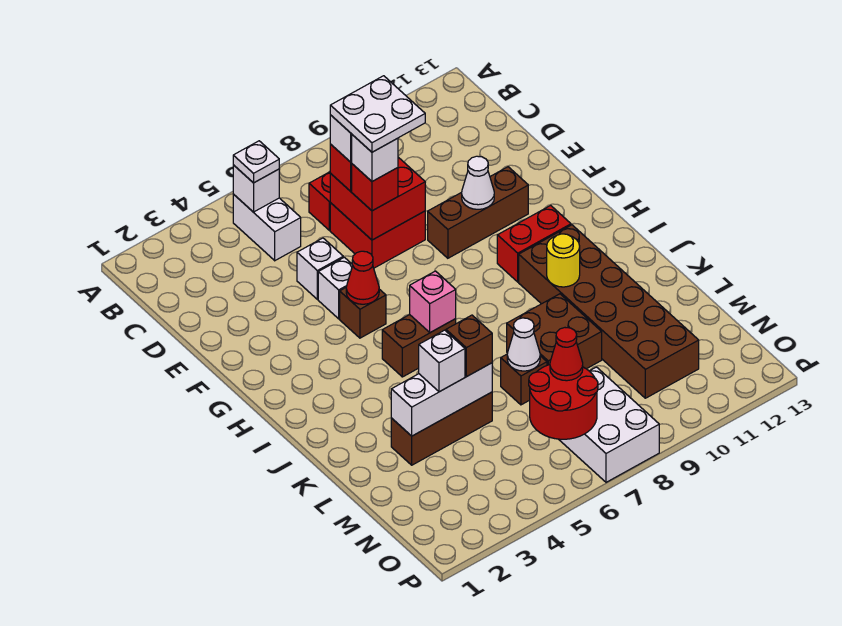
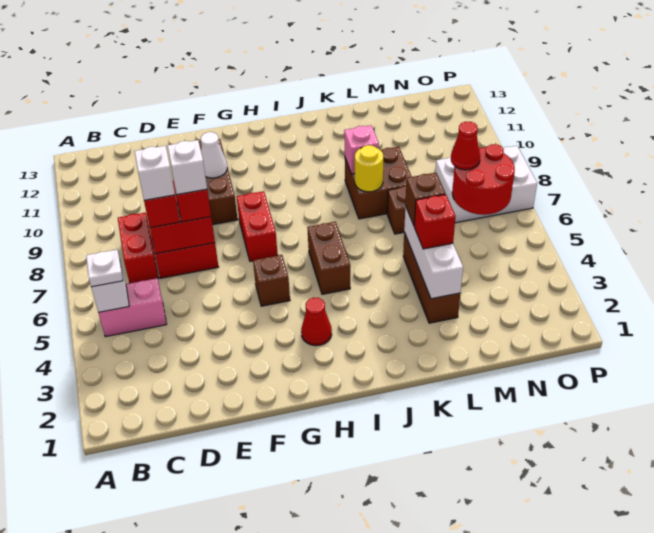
white 1x2 brick [233,194,301,261] -> pink 1x2 brick [99,278,167,337]
white 2x2 plate [330,76,425,152] -> none
white 1x1 brick [297,238,343,299] -> none
white 1x1 brick [318,257,353,319] -> none
red 1x1 cone [346,251,379,304] -> red 1x1 cone moved to [301,298,332,346]
red 1x2 brick [497,205,571,282] -> red 1x2 brick moved to [236,191,278,261]
pink 1x1 brick [410,271,456,333] -> pink 1x1 brick moved to [344,125,379,174]
brown 2x6 brick [519,225,699,398] -> none
yellow 1x1 round brick [547,234,580,287] -> yellow 1x1 round brick moved to [355,145,383,192]
white 1x1 brick [419,330,465,392] -> red 1x1 brick [414,194,456,249]
white 1x1 cone [507,318,540,371] -> none

